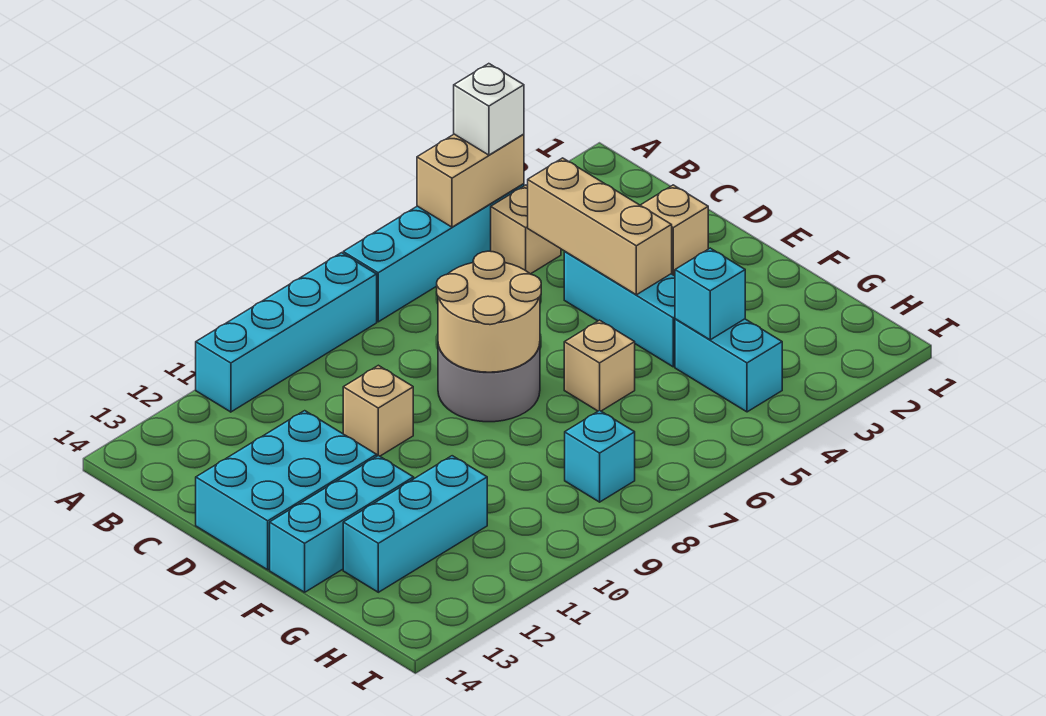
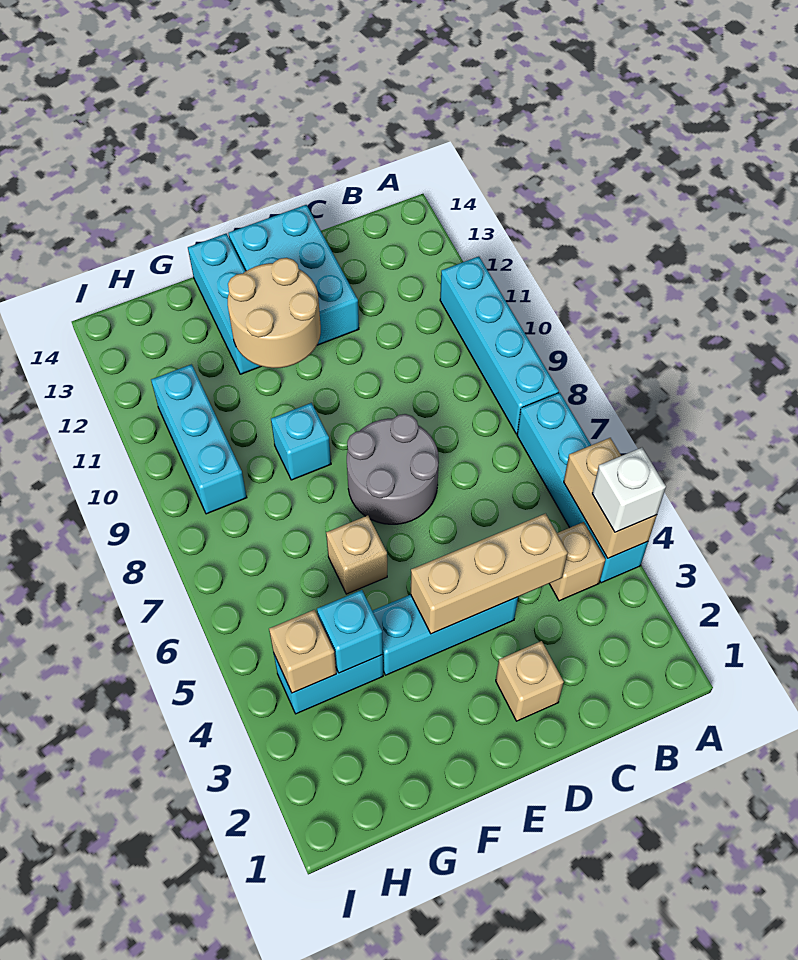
tan 2x2 round brick [437,251,541,372] -> tan 2x2 round brick moved to [228,258,321,368]
tan 1x1 brick [343,365,413,456] -> tan 1x1 brick moved to [269,610,336,693]
cyan 1x3 brick [343,456,487,592] -> cyan 1x3 brick moved to [151,364,247,514]
cyan 1x1 brick [565,410,635,502] -> cyan 1x1 brick moved to [271,403,331,480]

